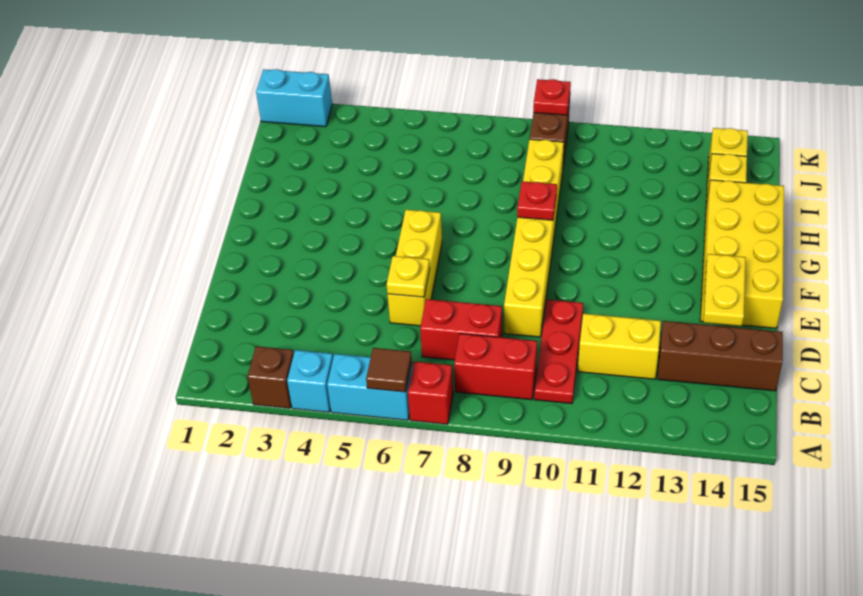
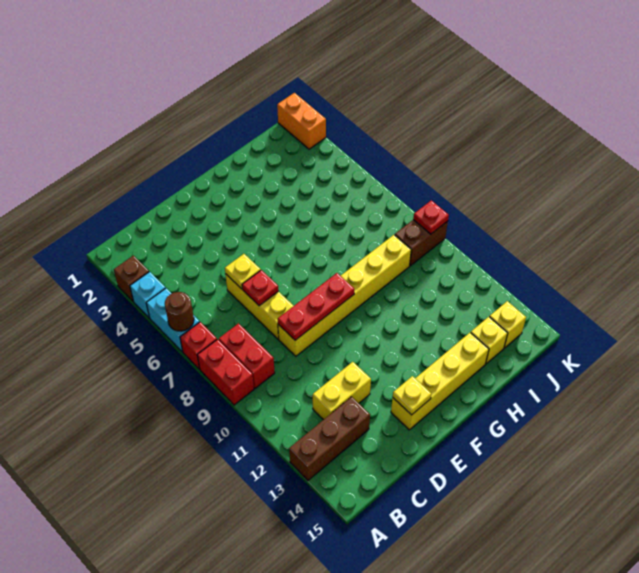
brown 1x1 tile [366,348,412,392] -> brown 1x1 round brick [165,292,194,331]
red 1x3 plate [534,300,583,404] -> red 1x3 plate moved to [278,273,354,340]
red 1x2 brick [420,299,502,360] -> red 1x2 brick moved to [197,339,254,405]
yellow 1x2 brick [578,314,661,379] -> yellow 1x2 brick turned to [313,362,371,420]
brown 1x3 brick [657,321,783,391] -> brown 1x3 brick turned to [289,397,370,480]
yellow 1x3 brick [387,210,442,326] -> yellow 1x3 brick turned to [226,274,293,339]
yellow 1x2 plate [703,254,746,326] -> yellow 1x1 plate [393,376,431,415]
yellow 2x4 brick [700,180,784,328] -> yellow 1x4 brick [391,333,489,430]
red 1x1 plate [517,181,557,220] -> red 1x1 plate moved to [242,270,278,306]
cyan 1x2 brick [256,69,332,127] -> orange 1x2 brick [277,93,326,149]

